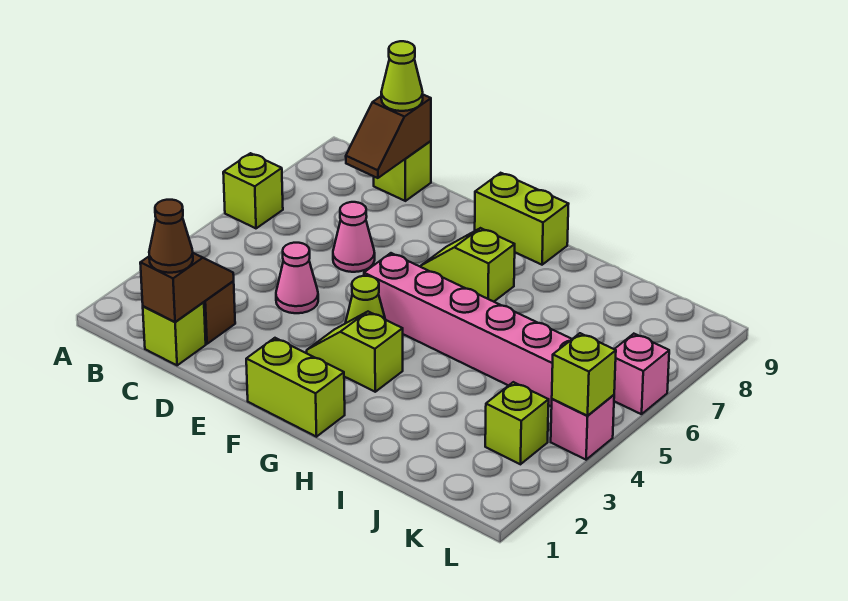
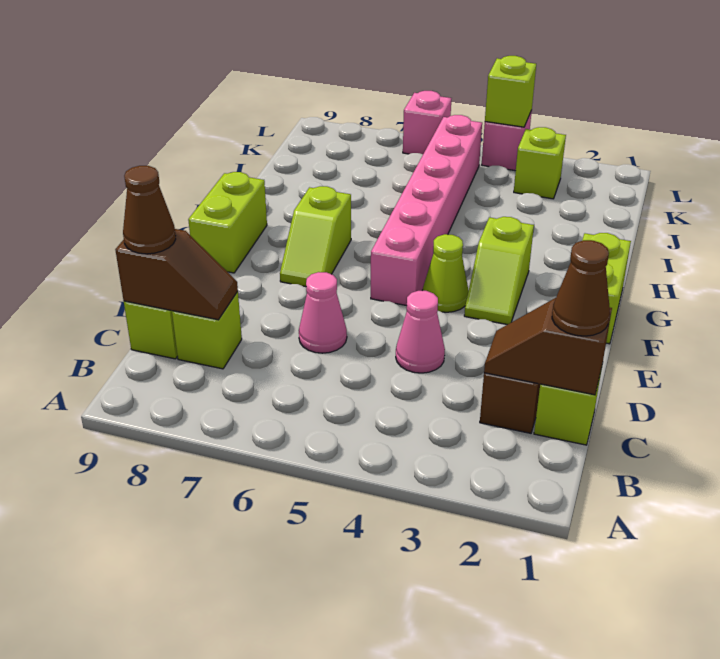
lime 1x1 brick [223,153,283,228] -> lime 1x1 brick moved to [172,292,242,369]
lime 1x1 cone [381,41,423,111] -> brown 1x1 cone [123,166,176,254]

